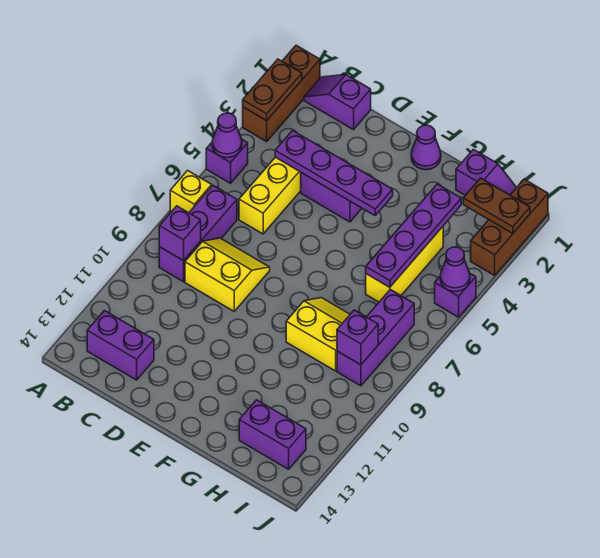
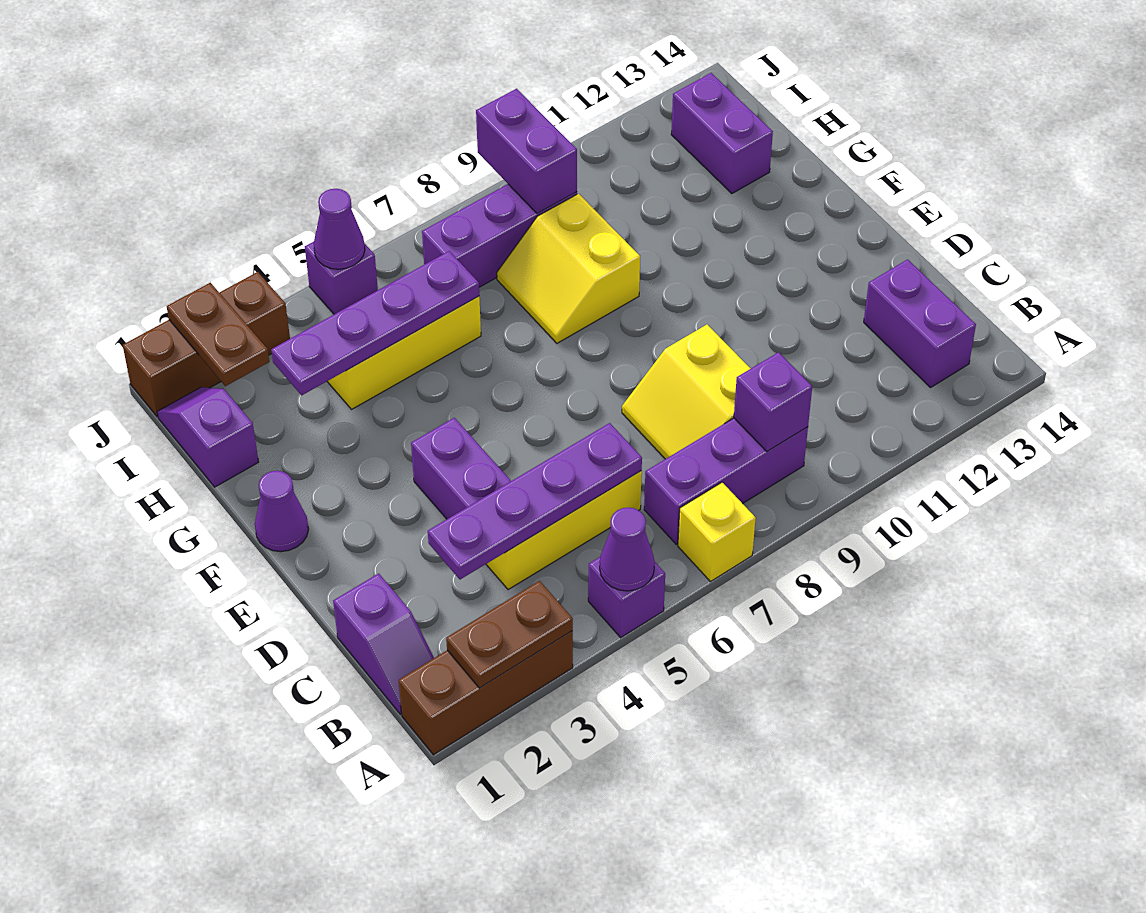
purple 1x4 plate [275,131,393,215] -> purple 1x4 plate turned to [428,423,642,579]
purple 1x1 brick [337,310,378,365] -> purple 1x2 brick [476,89,577,213]

